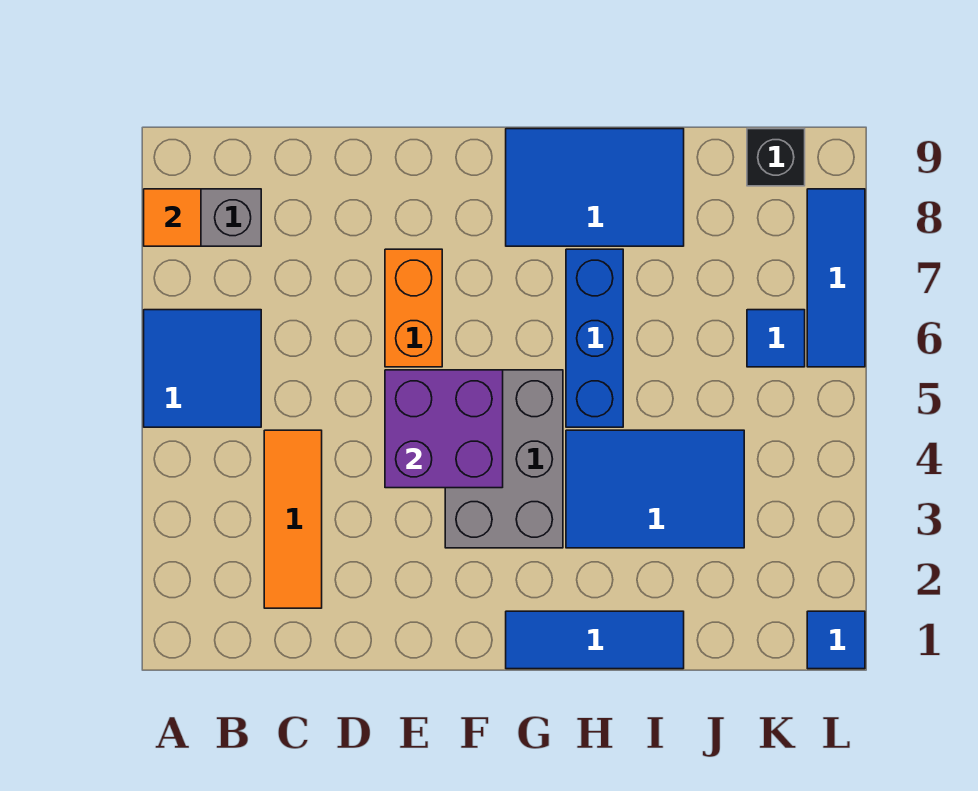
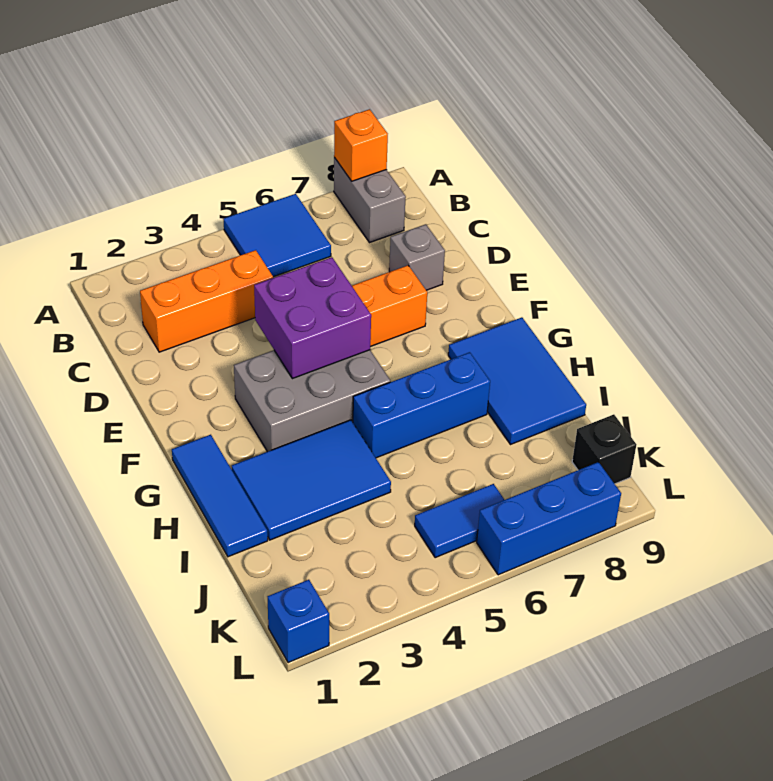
orange 1x1 tile [144,189,201,246] -> orange 1x1 brick [334,109,388,181]
orange 1x3 tile [264,430,322,608] -> orange 1x3 brick [140,250,273,352]
none -> grey 1x1 brick [389,224,445,290]
blue 2x3 tile [566,430,744,548] -> blue 2x3 tile turned to [232,420,391,540]
blue 1x1 tile [747,310,805,367] -> blue 1x2 tile [415,484,504,558]
blue 1x1 tile [807,611,865,669] -> blue 1x1 brick [268,580,329,663]
blue 1x3 tile [807,189,865,367] -> blue 1x3 brick [477,462,621,575]

